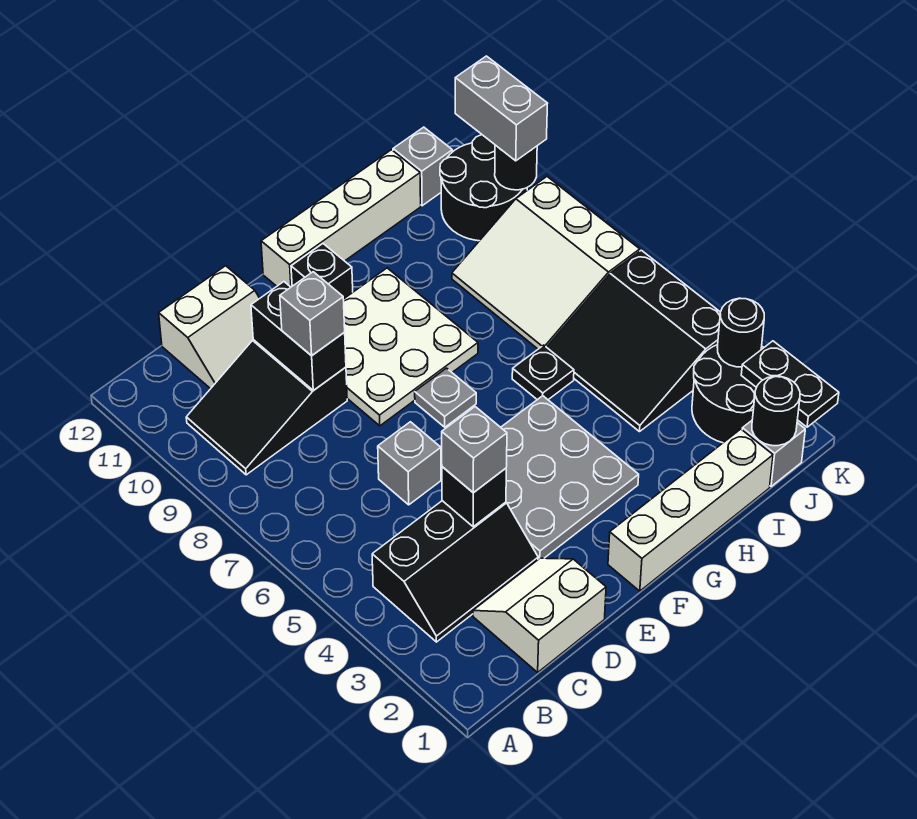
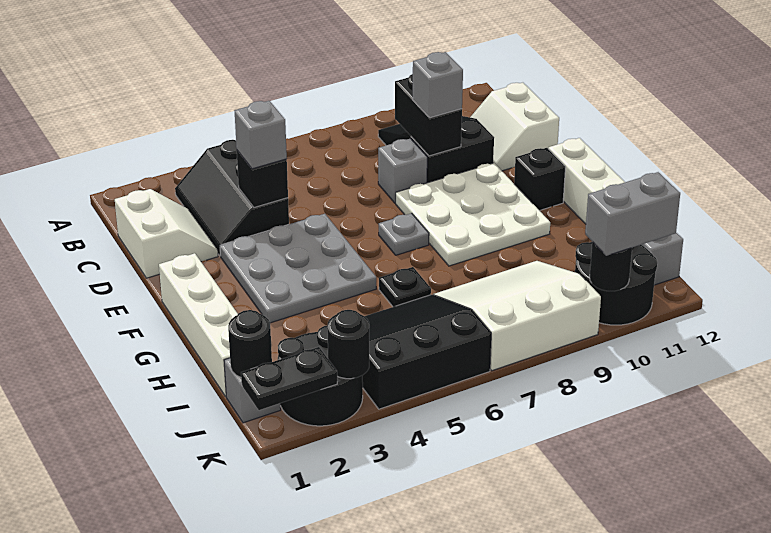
grey 1x1 brick [378,422,441,505] -> grey 1x1 brick moved to [378,138,427,203]
black 1x2 brick [251,282,346,390] -> black 1x2 brick turned to [395,74,462,156]

